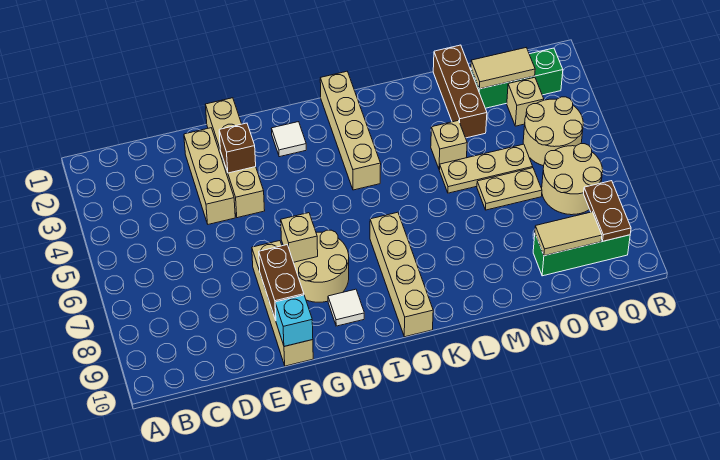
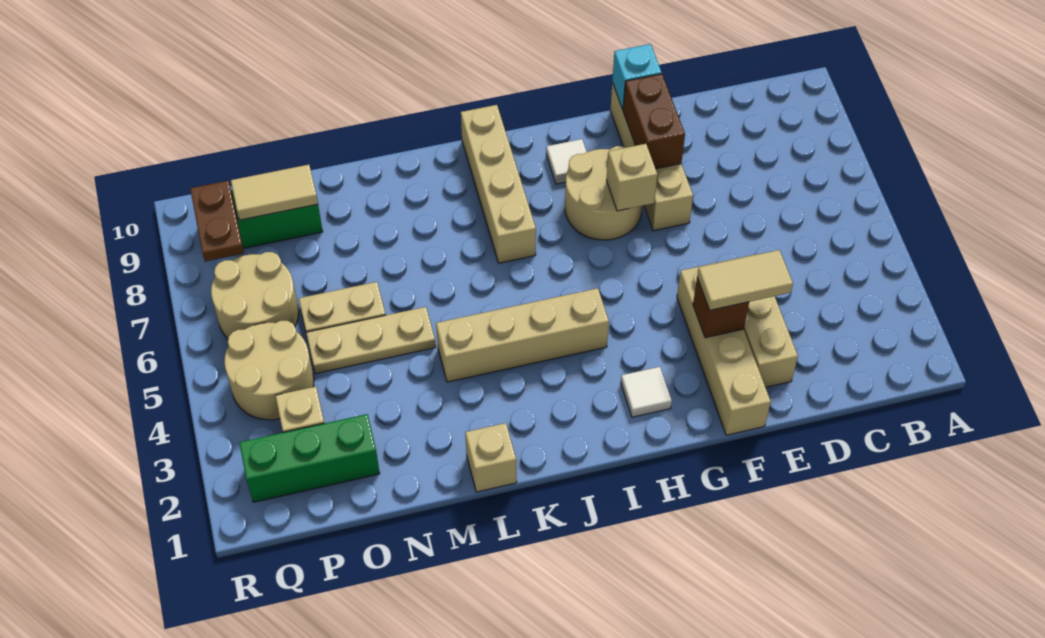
tan 1x4 brick [320,71,381,190] -> tan 1x4 brick turned to [436,288,609,382]
tan 1x1 brick [431,120,467,170] -> tan 1x1 brick moved to [465,423,517,492]
brown 1x3 brick [433,45,487,138] -> none
tan 1x2 tile [471,48,535,89] -> tan 1x2 tile moved to [697,250,793,310]

